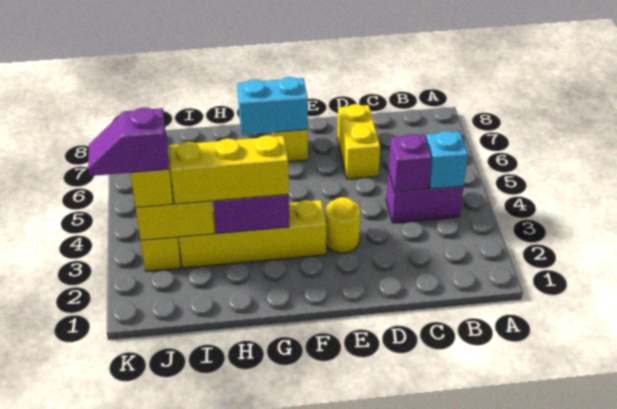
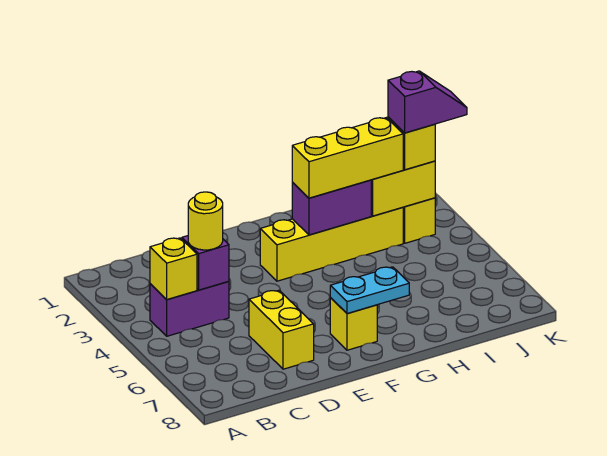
cyan 1x1 brick [426,131,468,189] -> yellow 1x1 brick [150,238,197,300]
yellow 1x1 round brick [326,197,360,253] -> yellow 1x1 round brick moved to [188,192,223,250]
cyan 1x2 brick [237,77,308,135] -> cyan 1x2 plate [330,267,409,314]

